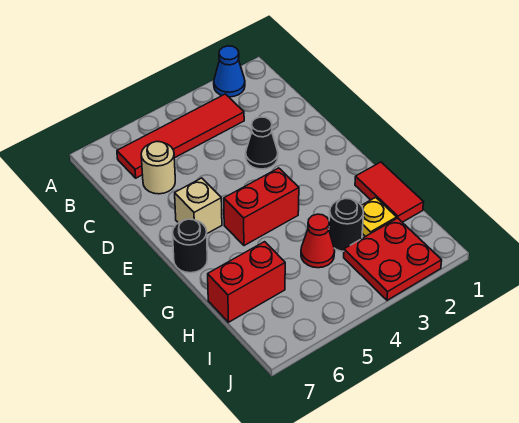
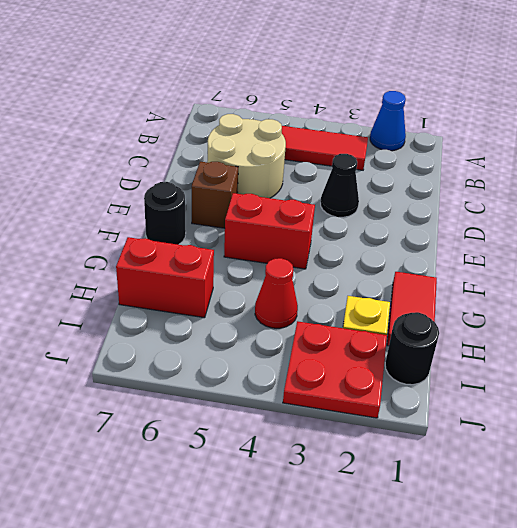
tan 1x1 round brick [141,141,175,194] -> tan 2x2 round brick [207,114,286,198]
tan 1x1 brick [175,178,222,233] -> brown 1x1 brick [192,162,238,228]
black 1x1 round brick [329,199,364,251] -> black 1x1 round brick moved to [385,312,439,385]

